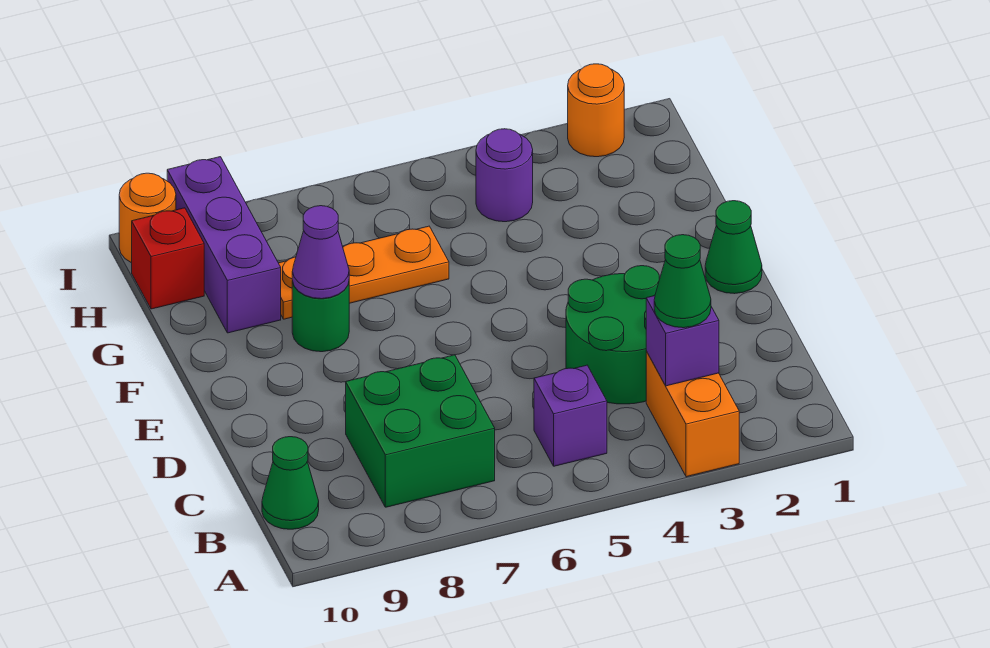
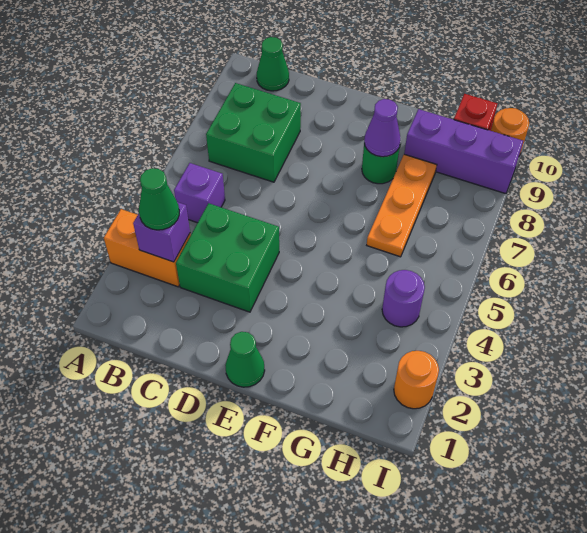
green 2x2 round brick [566,266,659,404] -> green 2x2 brick [176,203,279,312]

